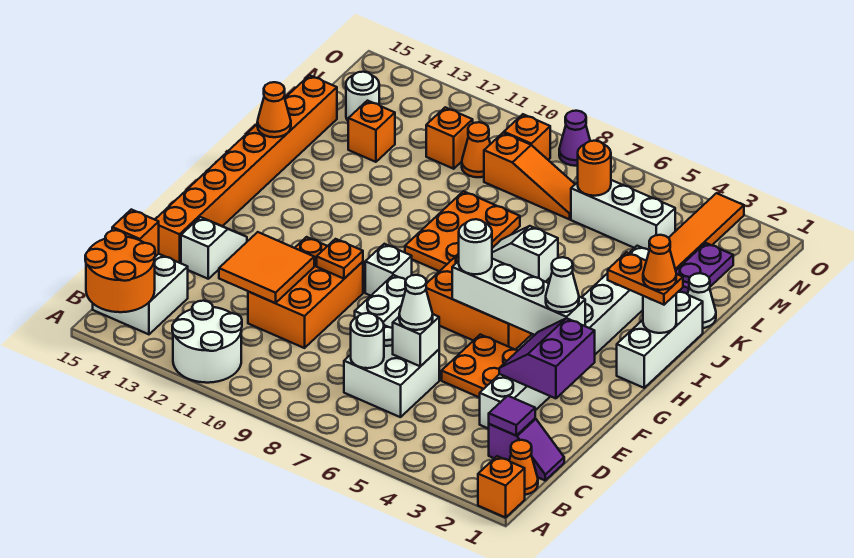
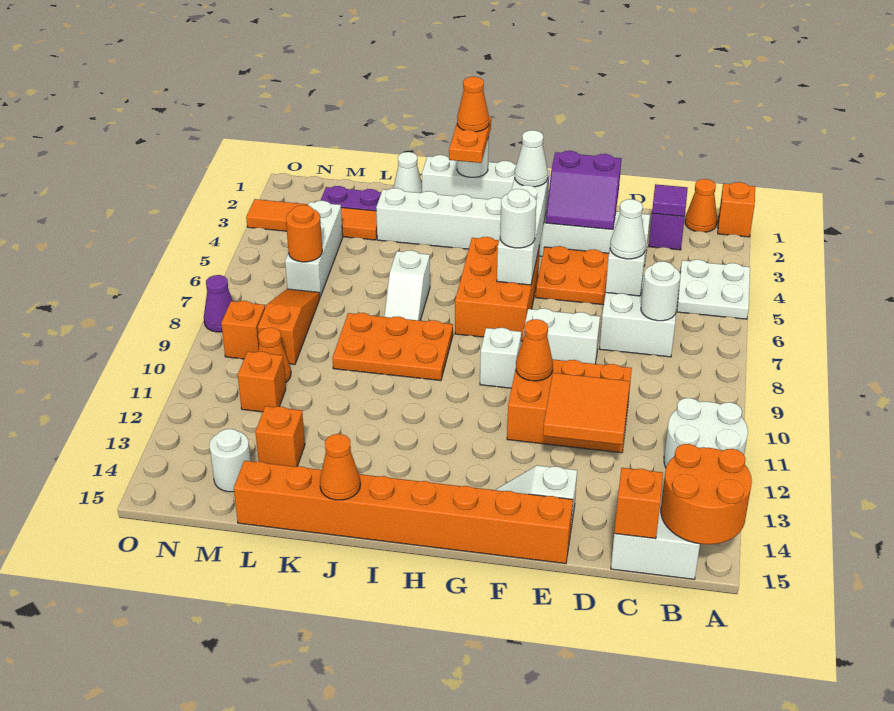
none -> white 2x2 plate [677,260,750,319]
orange 1x1 plate [317,239,363,279] -> orange 1x1 cone [516,319,553,381]

